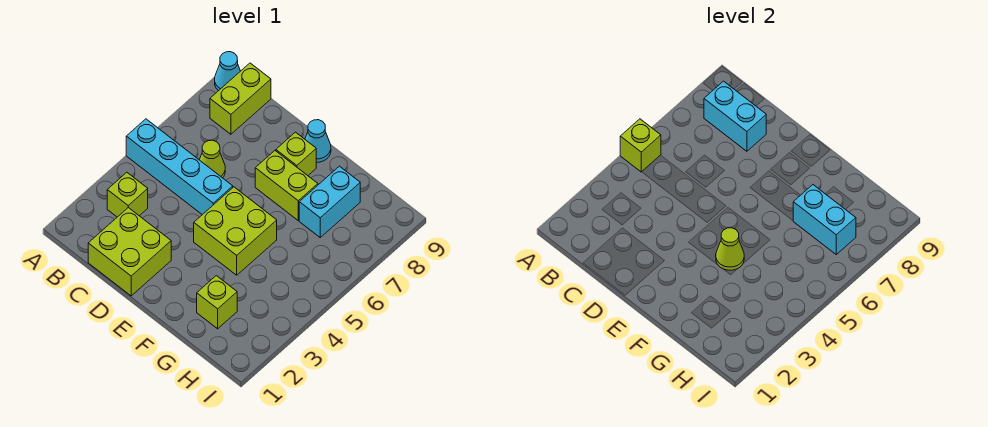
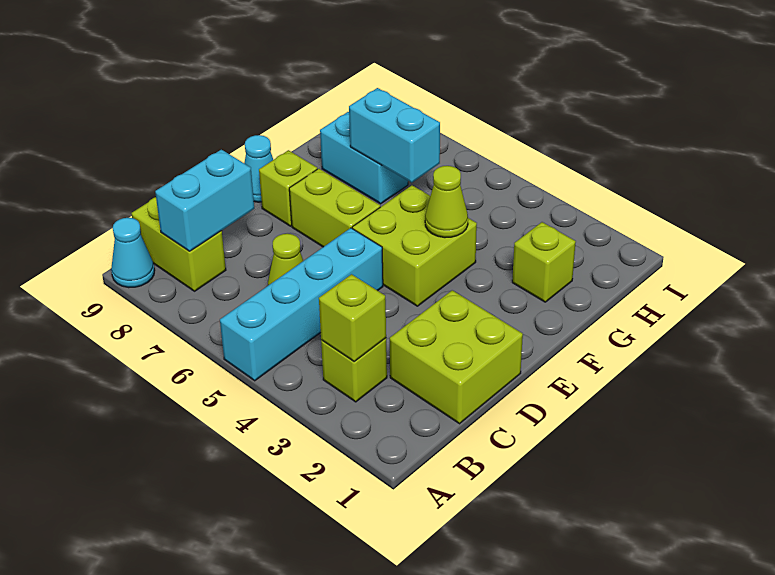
lime 1x1 brick [620,119,661,172] -> lime 1x1 brick moved to [319,274,386,362]
lime 1x2 brick [255,151,318,220] -> lime 1x2 brick turned to [289,169,380,247]
cyan 1x2 brick [793,185,856,254] -> cyan 1x2 brick turned to [349,88,440,183]

